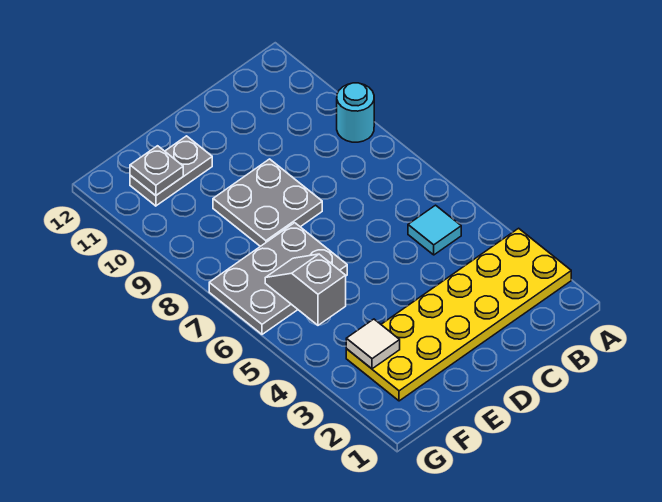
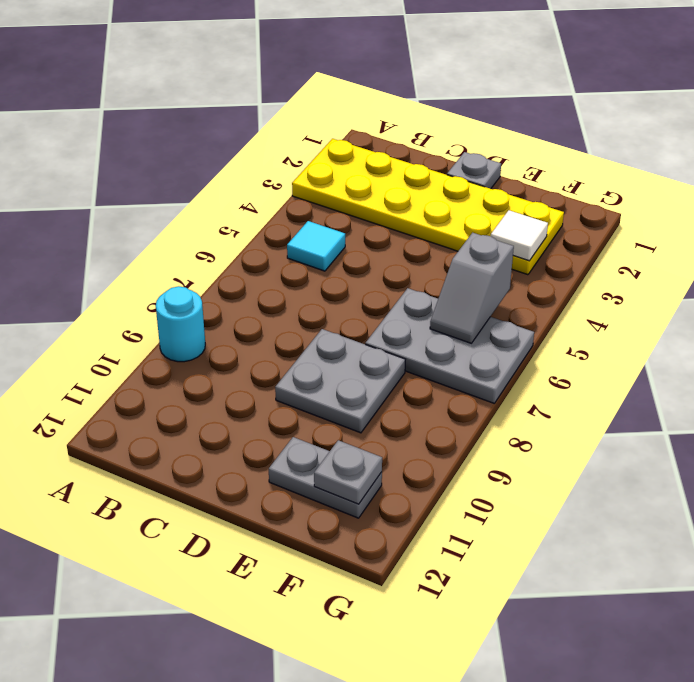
none -> grey 1x1 plate [447,152,501,189]

